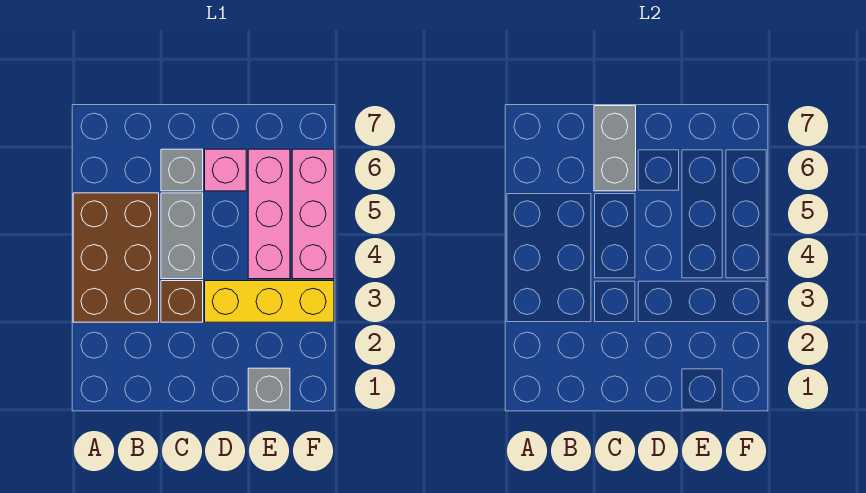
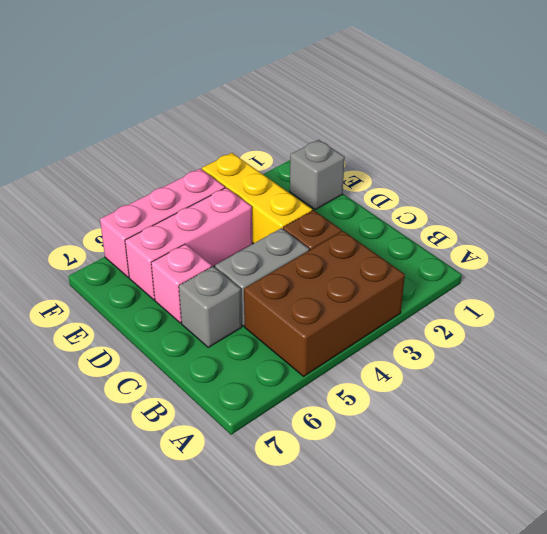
grey 1x2 brick [594,106,636,191] -> none

